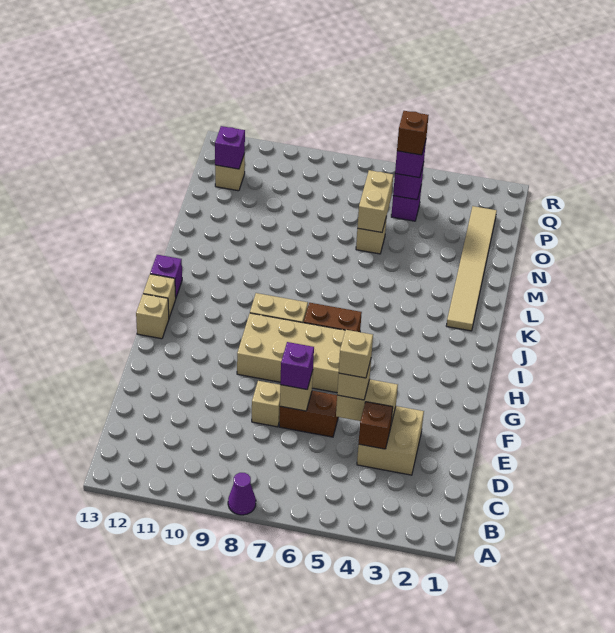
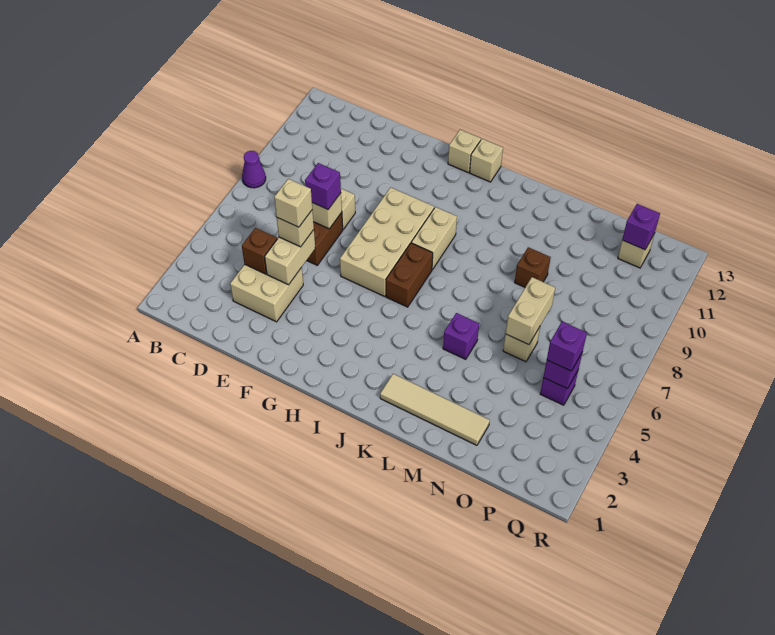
purple 1x1 brick [150,255,182,297] -> purple 1x1 brick moved to [443,313,479,359]
tan 1x6 tile [446,206,497,331] -> tan 1x4 tile [380,374,490,445]
tan 1x2 brick [357,170,393,232] -> tan 1x2 brick turned to [506,277,555,345]
brown 1x1 brick [397,111,429,155] -> brown 1x1 brick moved to [515,247,551,287]

